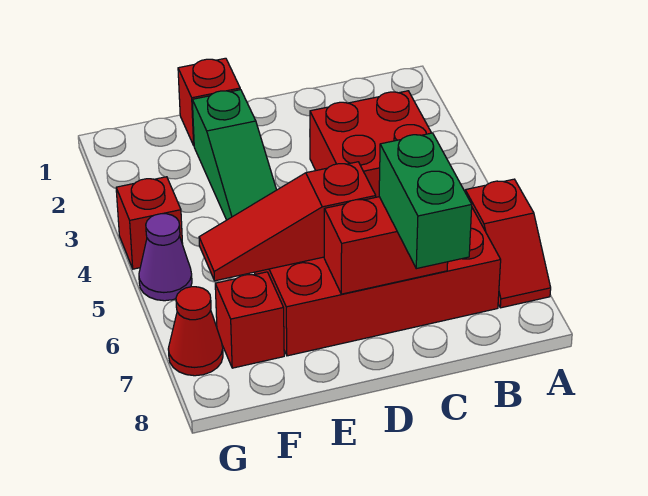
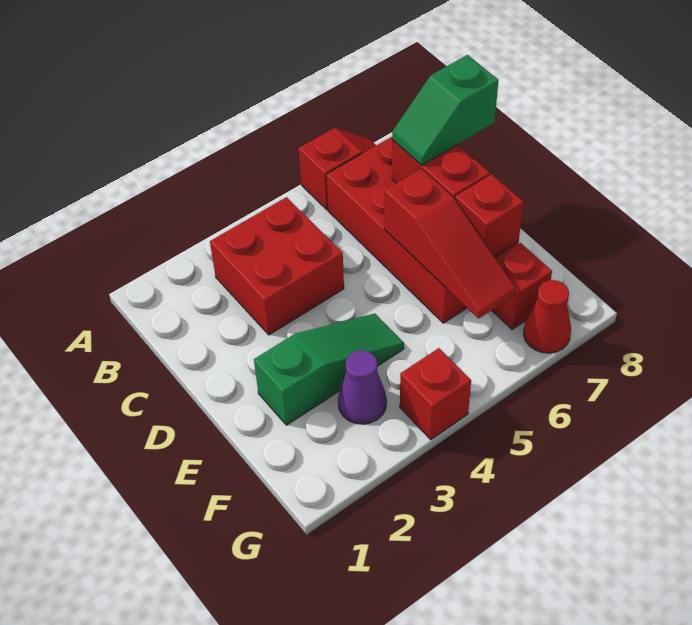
green 1x2 brick [379,133,472,269] -> green 1x2 slope [392,55,498,165]
red 1x1 brick [178,58,240,145] -> red 1x1 brick moved to [455,174,524,256]
purple 1x1 cone [139,214,192,301] -> purple 1x1 cone moved to [338,350,387,424]

